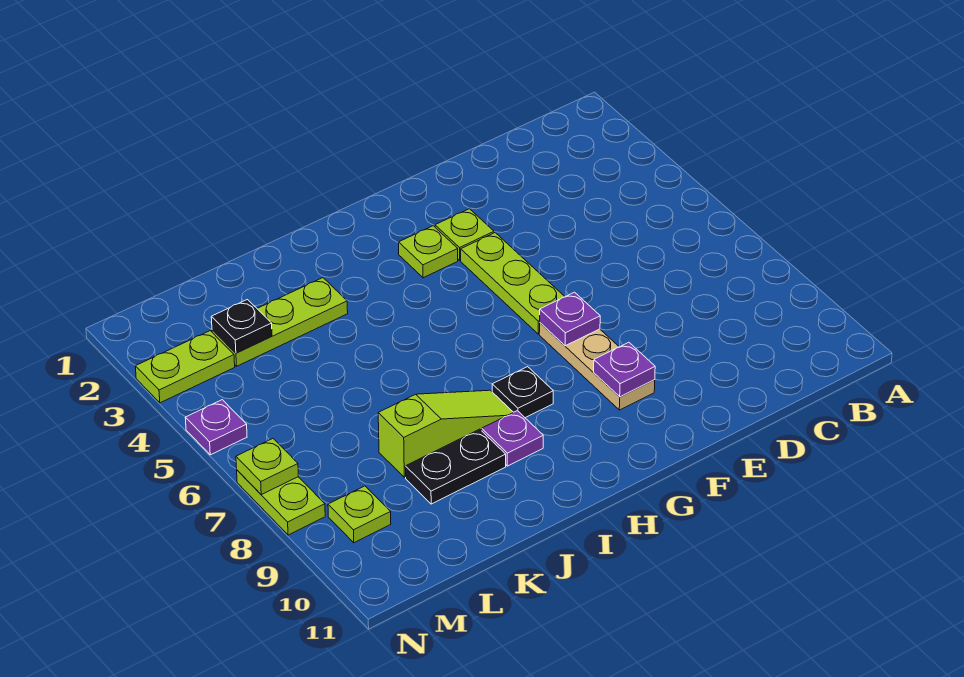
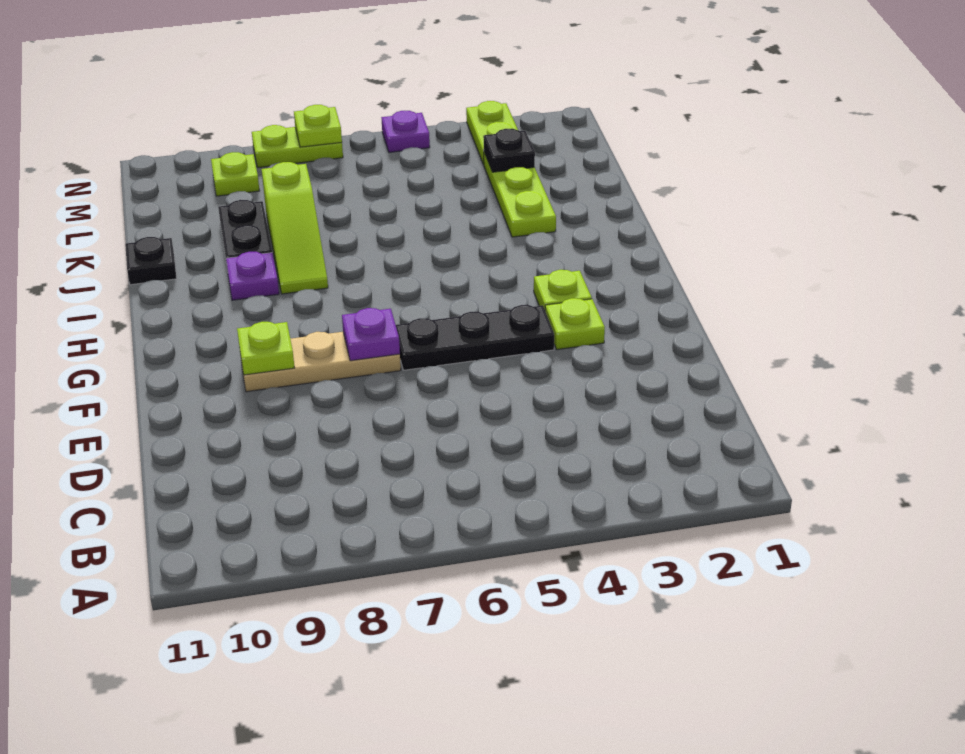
lime 1x3 plate [461,233,565,334] -> black 1x3 plate [396,305,554,370]
purple 1x1 plate [594,342,655,397] -> lime 1x1 plate [237,322,294,375]
black 1x1 plate [492,367,553,418] -> black 1x1 plate moved to [125,237,177,285]

